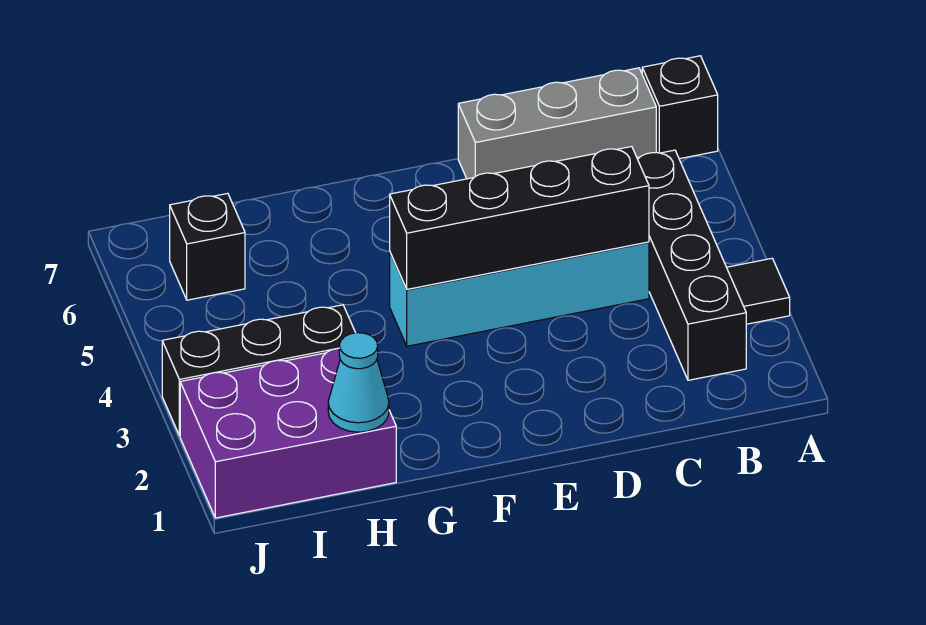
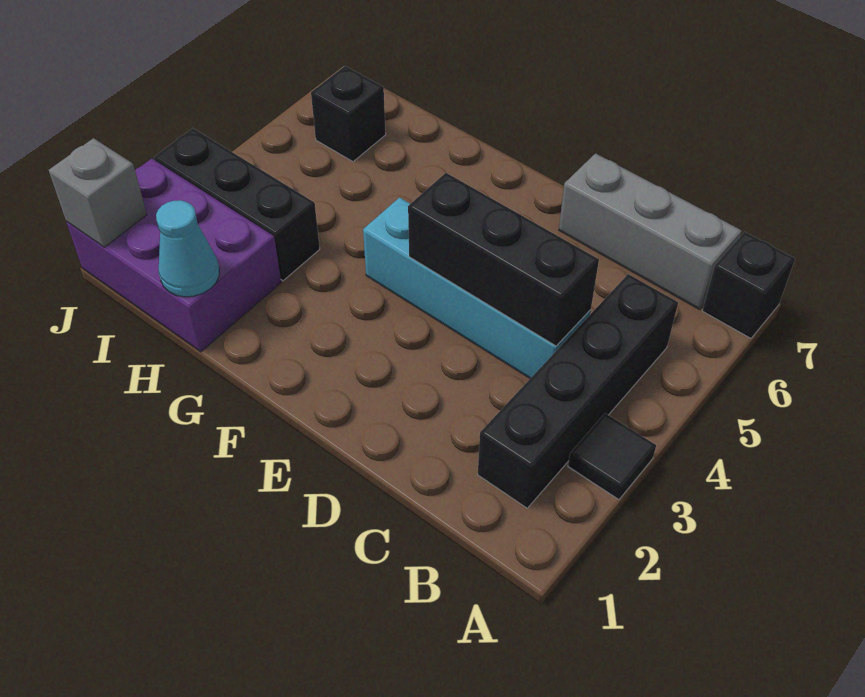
black 1x4 brick [390,147,649,289] -> black 1x3 brick [408,173,599,346]
none -> grey 1x1 brick [49,138,147,247]

